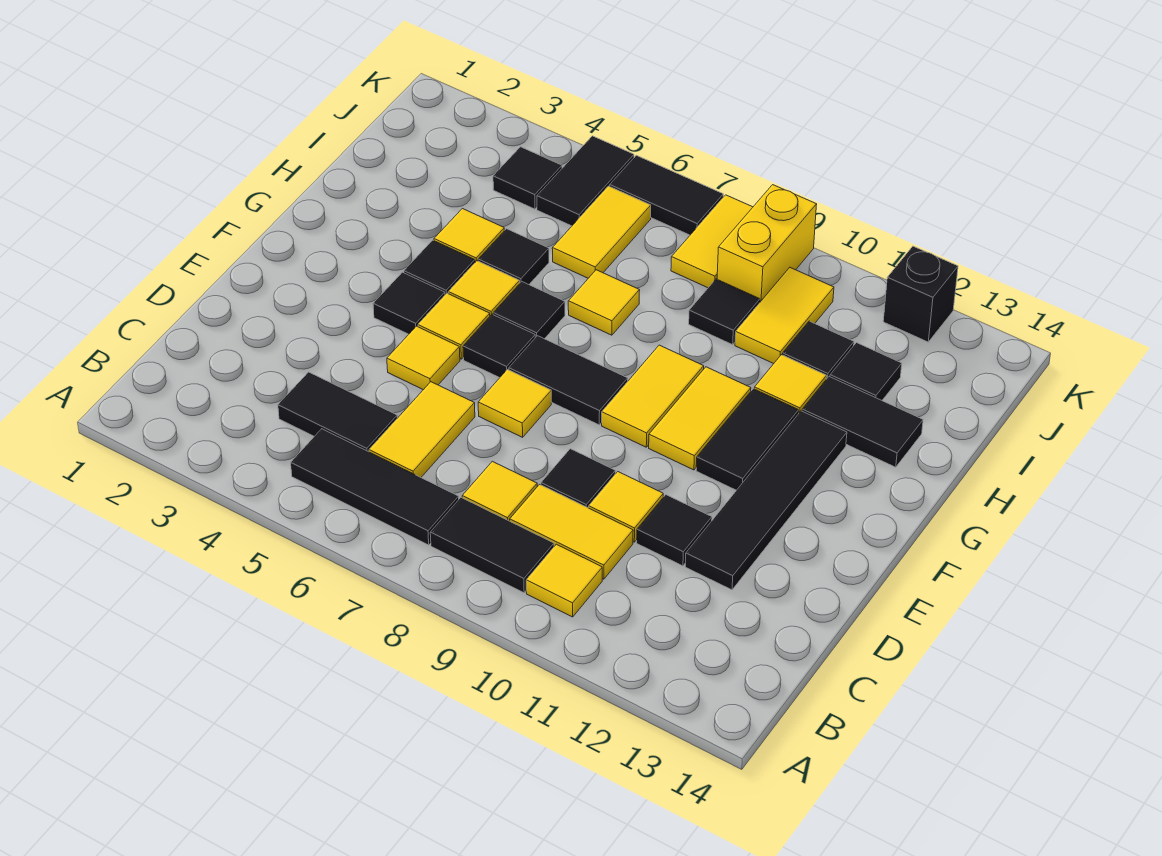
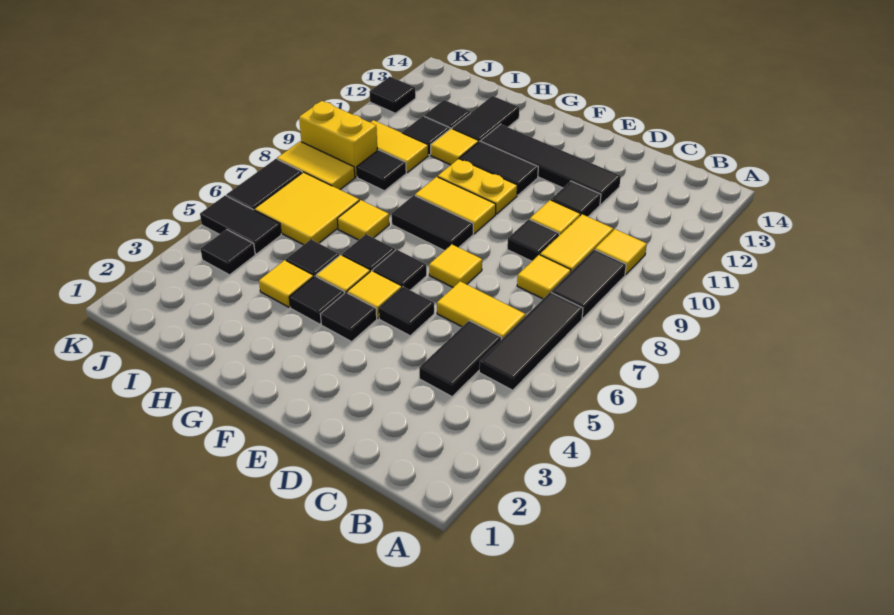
yellow 1x1 tile [387,326,460,390] -> black 1x1 tile [379,287,434,336]
black 1x2 tile [509,336,628,425] -> black 1x2 tile turned to [391,195,473,251]
yellow 1x2 tile [649,367,751,470] -> yellow 1x2 plate [438,159,517,214]
yellow 1x2 tile [552,186,651,278] -> yellow 2x2 tile [254,172,359,245]
black 1x1 brick [883,246,958,342] -> black 1x1 tile [369,77,416,113]

